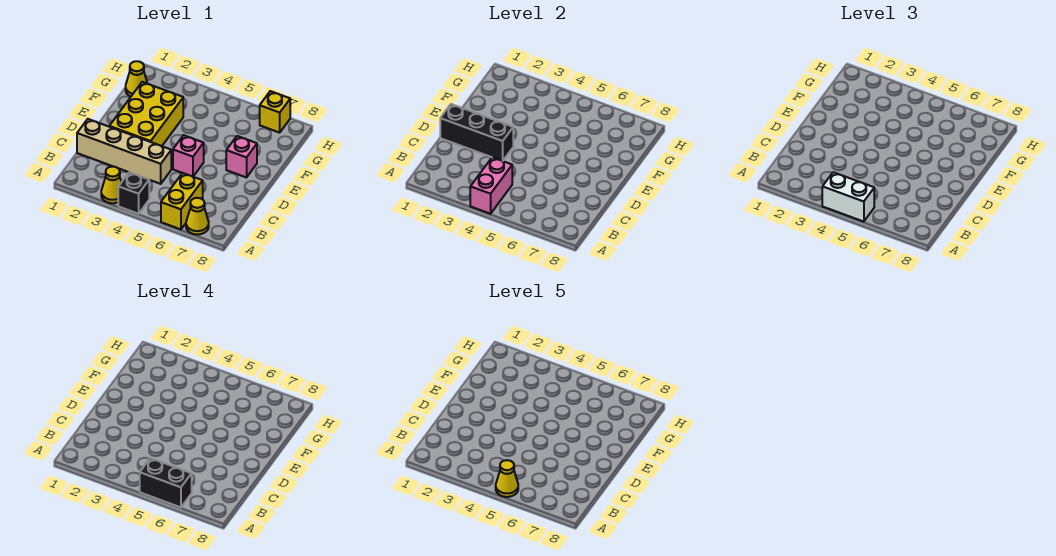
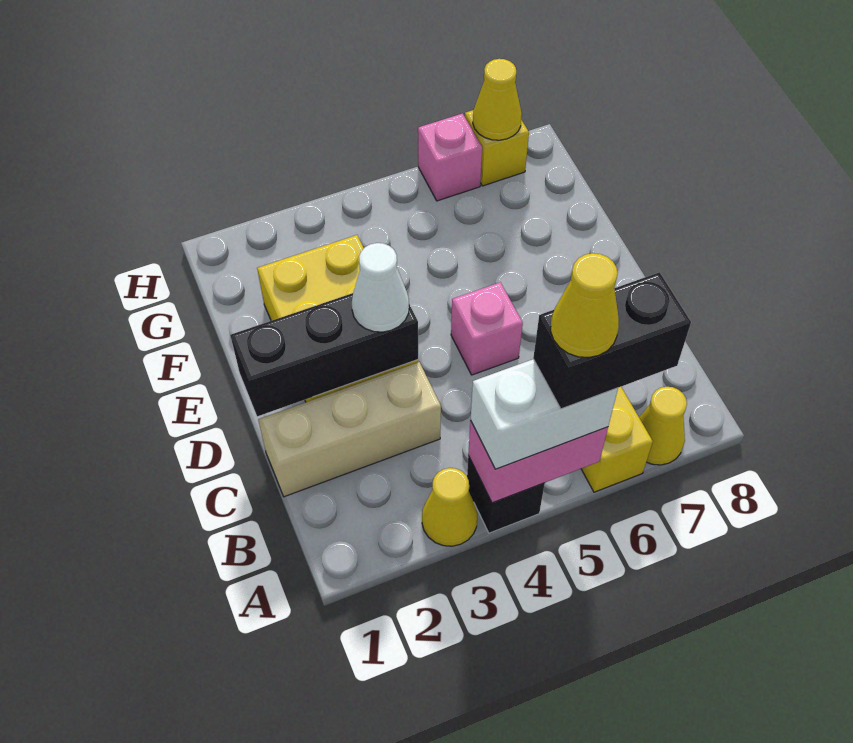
pink 1x2 brick [470,157,512,214] -> pink 1x2 brick turned to [468,420,608,503]
tan 1x4 brick [77,119,171,184] -> tan 1x3 brick [258,362,441,497]
none -> white 1x1 cone [352,243,409,332]
pink 1x1 brick [226,136,257,177] -> pink 1x1 brick moved to [418,114,482,201]
yellow 1x1 cone [126,61,147,97] -> yellow 1x1 cone moved to [473,59,522,140]

